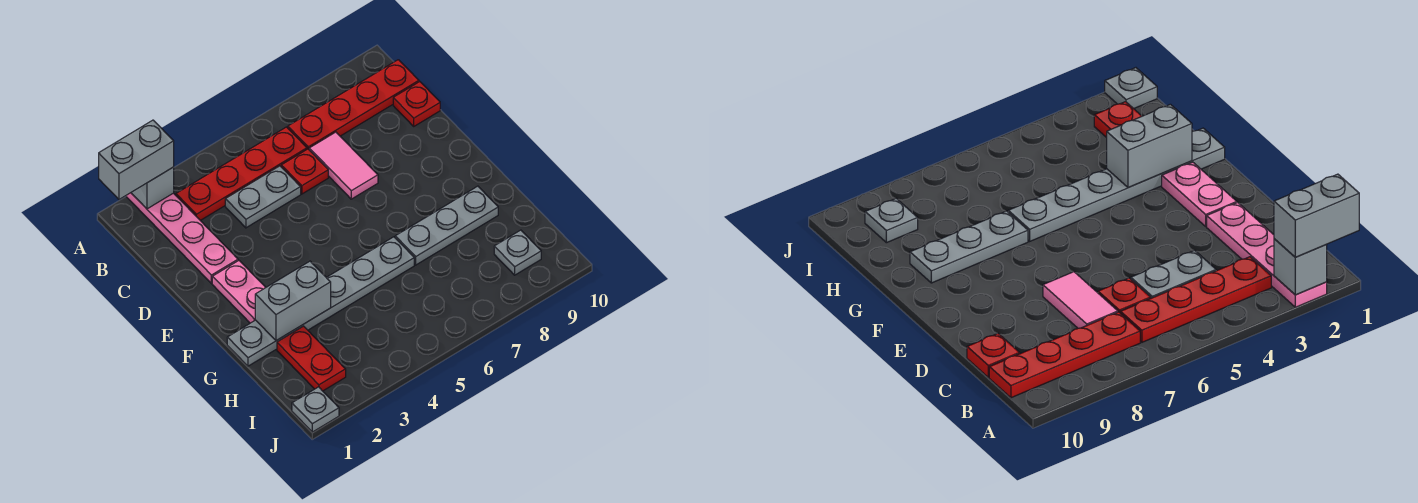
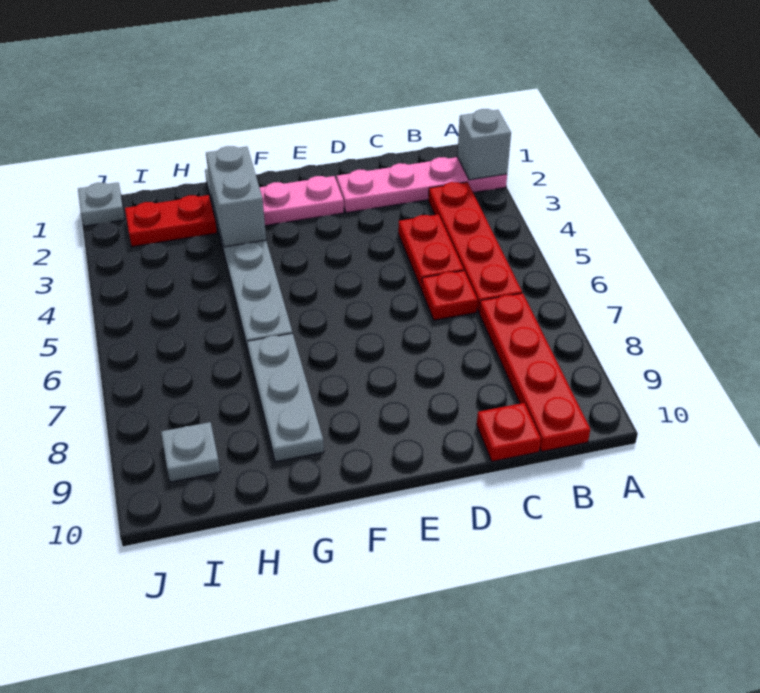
grey 1x2 brick [99,120,174,199] -> none
grey 1x2 plate [225,166,301,228] -> red 1x2 plate [398,214,464,289]
pink 1x2 tile [309,132,378,199] -> none

